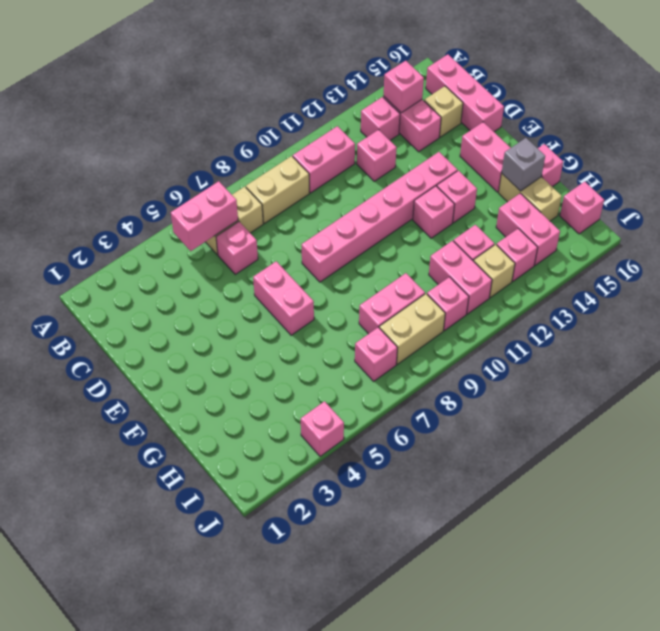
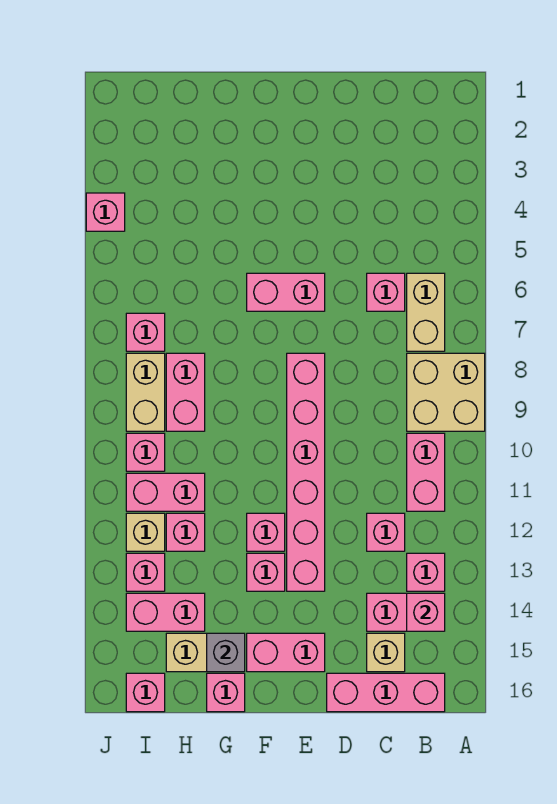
pink 1x2 brick [171,181,238,251] -> none
tan 1x2 brick [246,156,310,223] -> tan 2x2 brick [407,353,485,431]

